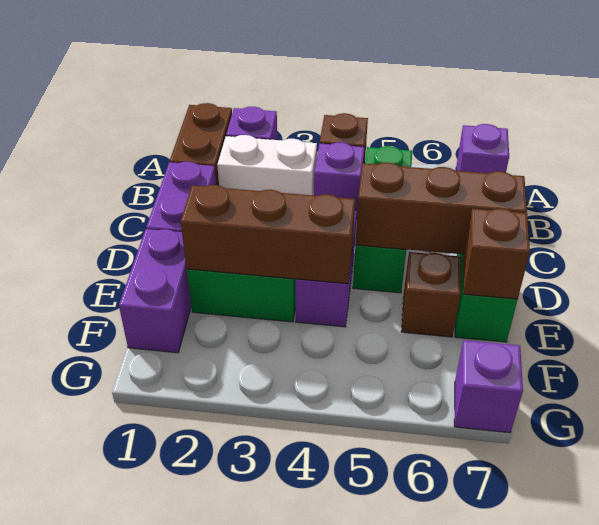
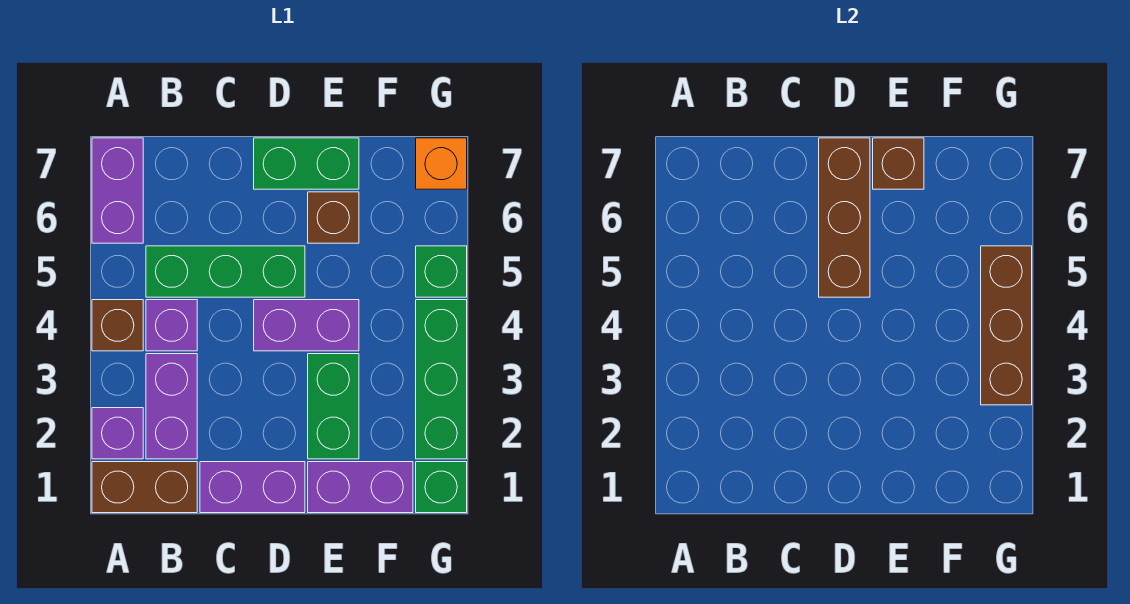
purple 1x1 brick [456,124,509,173] -> purple 1x2 brick [92,138,143,243]
white 1x2 brick [217,135,317,195] -> purple 1x2 brick [146,354,197,459]
brown 1x3 brick [180,185,355,284] -> brown 1x3 brick moved to [981,246,1032,405]
none -> green 1x1 brick [416,462,467,513]
none -> green 1x3 brick [416,300,467,459]
none -> green 1x1 brick [416,246,467,297]
purple 1x1 brick [454,340,523,433] -> orange 1x1 brick [416,138,467,189]

